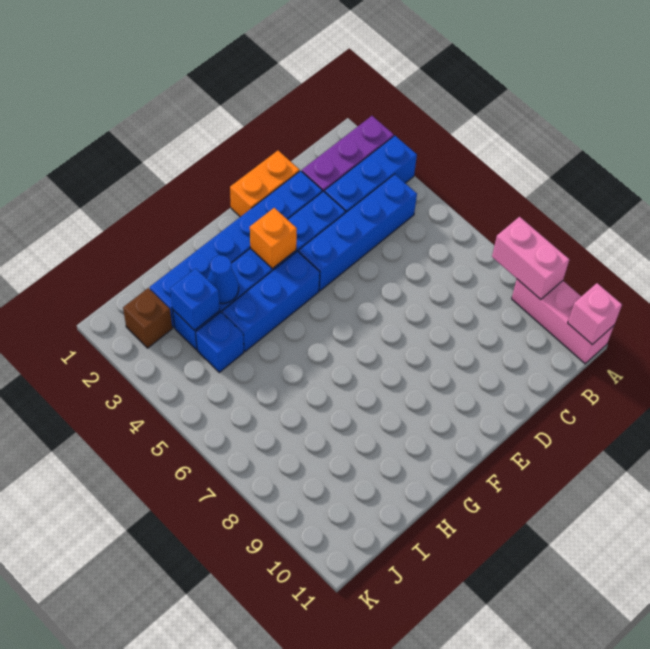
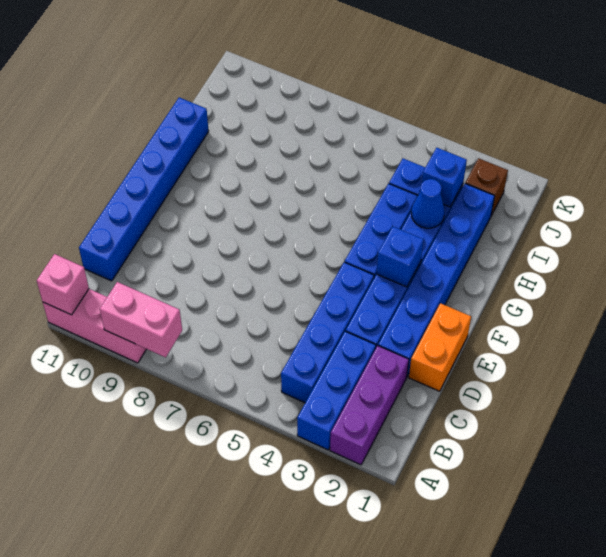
none -> blue 1x6 brick [79,97,209,281]
orange 1x1 brick [250,208,297,269] -> blue 1x1 brick [376,227,424,287]

